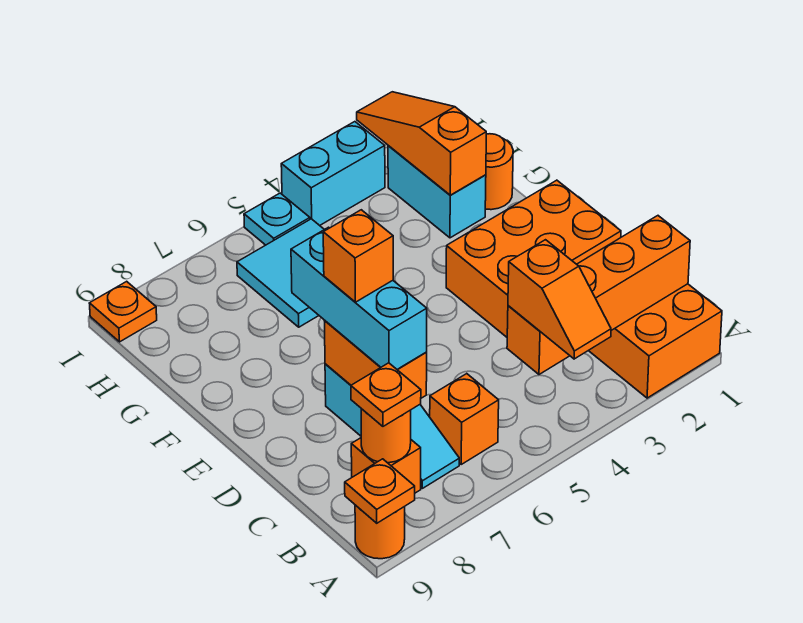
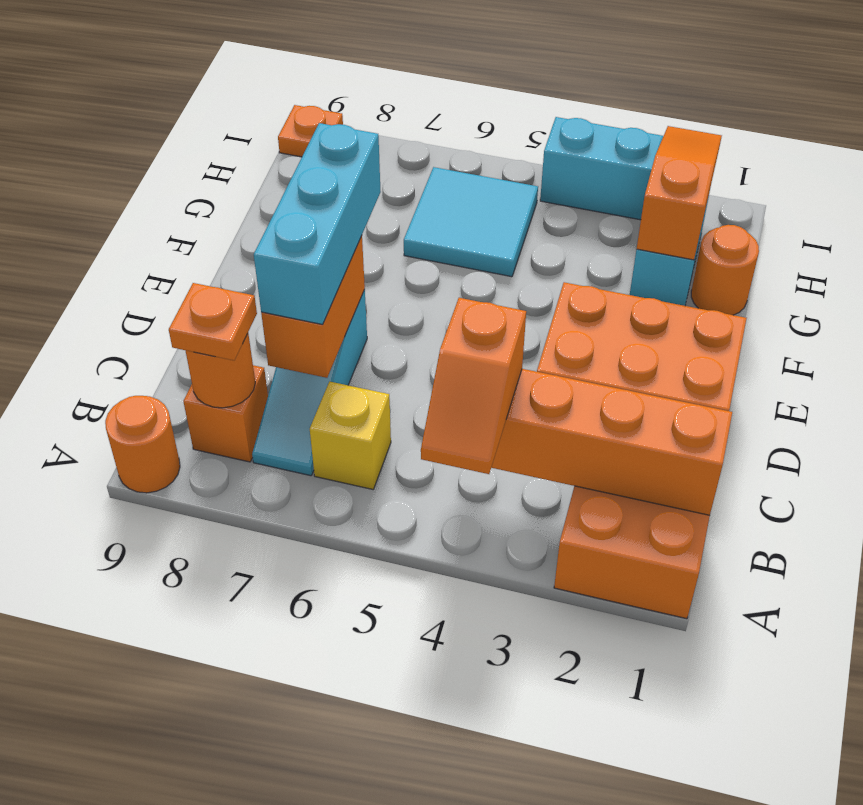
orange 1x1 plate [345,459,415,523] -> none
orange 1x1 brick [430,374,499,464] -> yellow 1x1 brick [310,382,391,489]
orange 1x1 brick [323,210,393,302] -> none
cyan 1x1 plate [244,193,310,245] -> none

